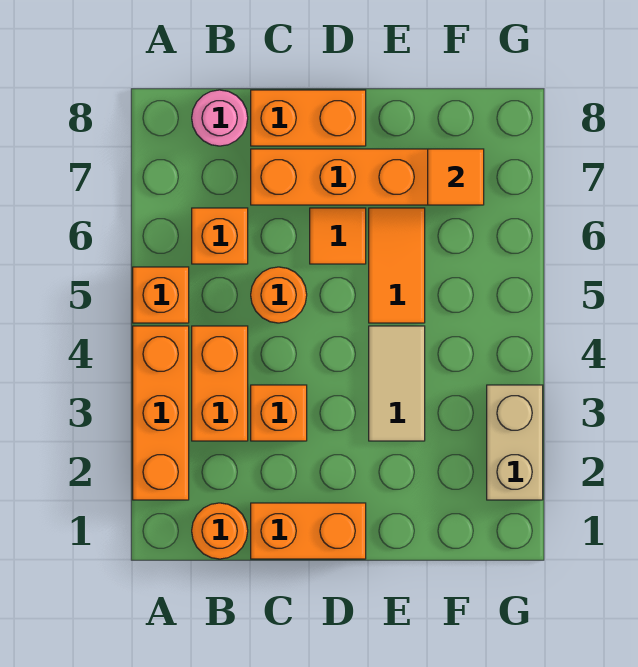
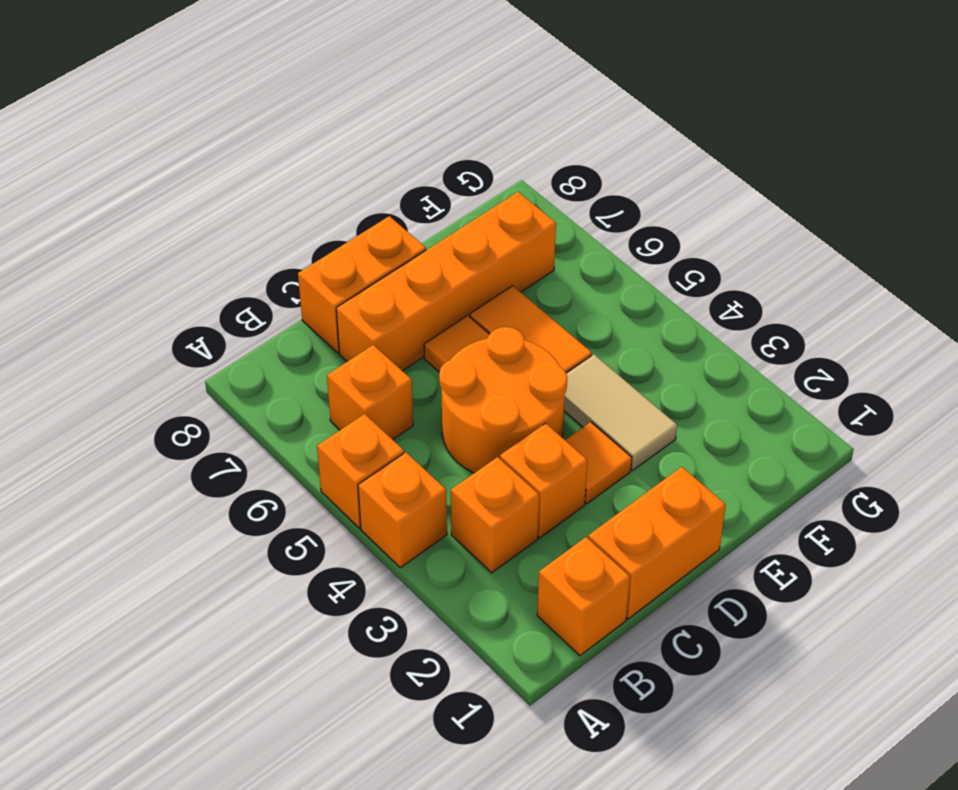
orange 1x3 brick [133,326,189,500] -> orange 1x1 brick [358,452,447,568]
orange 1x1 round brick [192,503,248,559] -> orange 1x1 brick [537,537,630,656]
orange 1x2 brick [192,326,248,441] -> orange 1x1 brick [451,457,539,573]
pink 1x1 round brick [192,90,248,146] -> none
orange 1x1 round brick [251,267,307,323] -> orange 2x2 round brick [439,327,567,473]
orange 1x1 tile [428,149,484,205] -> orange 1x1 tile moved to [565,422,632,504]
tan 1x2 brick [487,385,543,500] -> none

